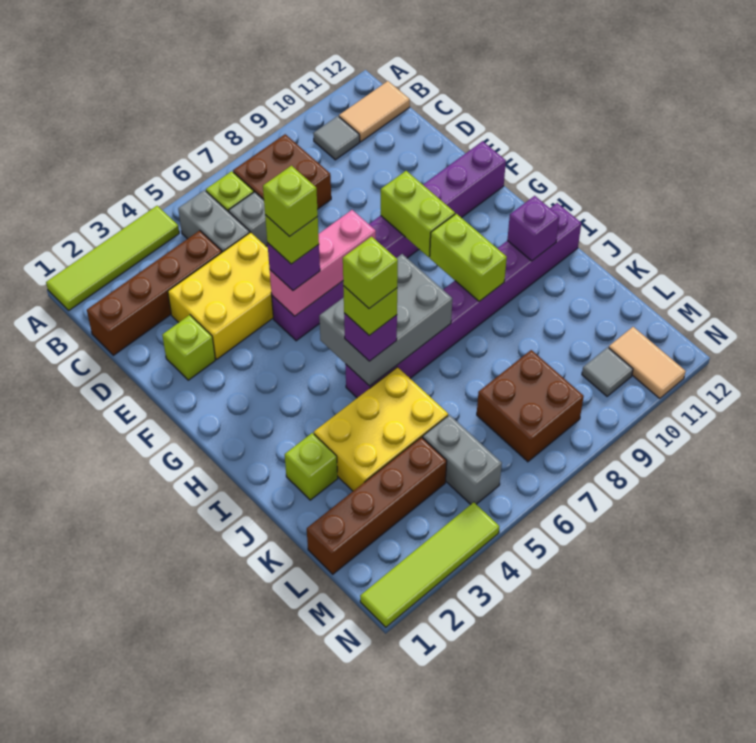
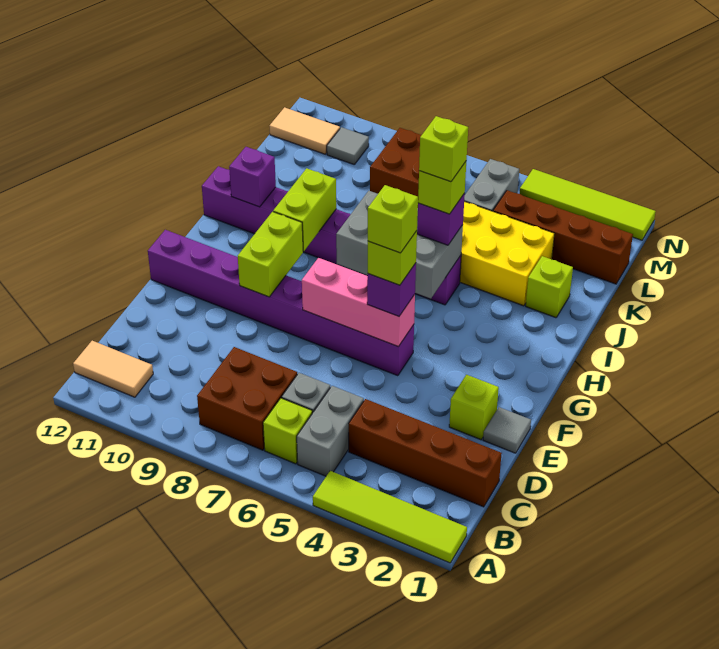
grey 1x1 tile [313,116,360,160] -> grey 1x1 tile moved to [483,407,531,453]
yellow 2x3 brick [168,232,273,359] -> none
tan 1x2 tile [609,327,686,399] -> tan 1x2 tile turned to [270,107,340,154]

